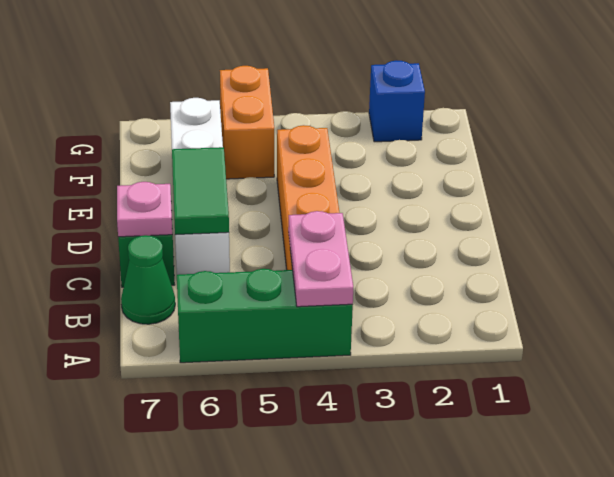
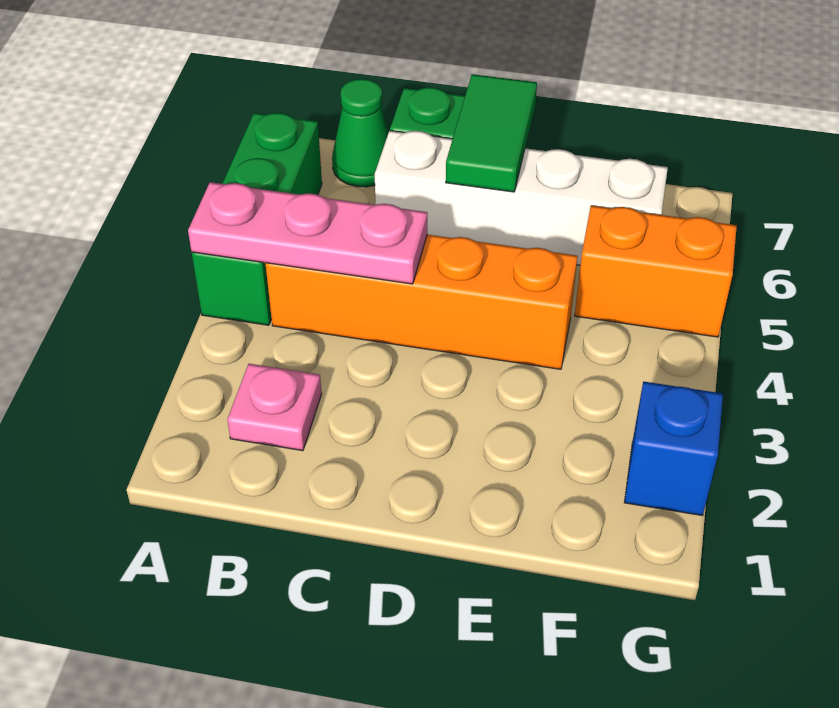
pink 1x2 plate [288,211,353,307] -> pink 1x3 plate [188,182,427,284]
green 1x2 tile [172,147,229,235] -> green 1x2 tile turned to [446,74,537,192]
pink 1x1 plate [117,182,172,237] -> pink 1x1 plate moved to [227,364,322,451]

